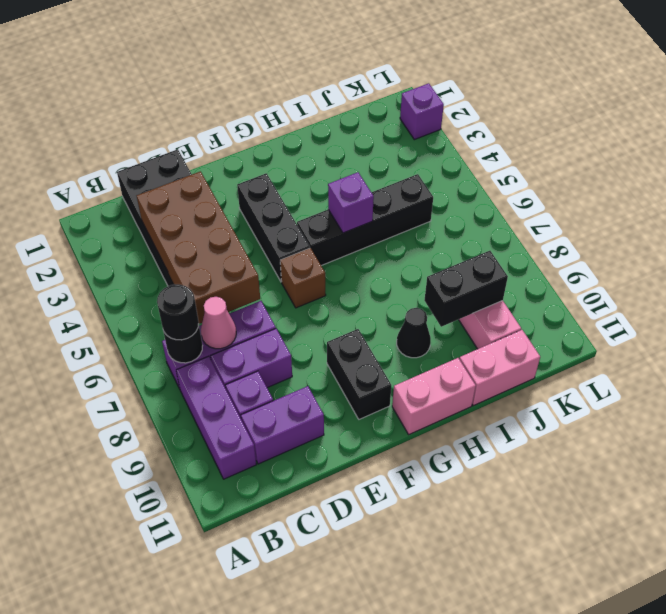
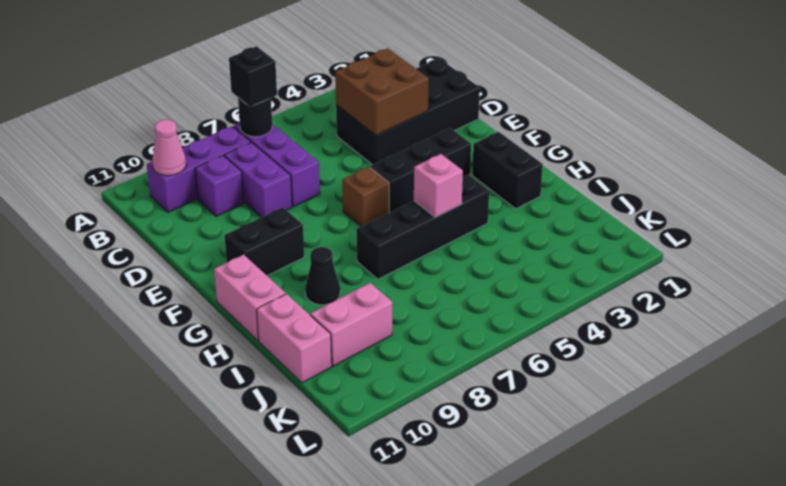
black 1x1 round brick [157,284,199,340] -> black 1x1 brick [229,46,277,107]
brown 2x4 brick [137,171,260,324] -> brown 2x2 brick [335,48,429,135]
pink 1x1 cone [201,297,236,349] -> pink 1x1 cone moved to [152,120,186,176]
purple 1x2 brick [241,386,324,464] -> none
black 1x4 brick [297,174,433,266] -> black 1x4 brick turned to [356,174,489,279]
purple 1x1 brick [328,172,374,233] -> pink 1x1 brick [414,154,463,217]
black 1x2 brick [424,251,508,327] -> black 1x2 brick moved to [472,132,543,209]
purple 1x1 brick [400,83,444,140] -> none

